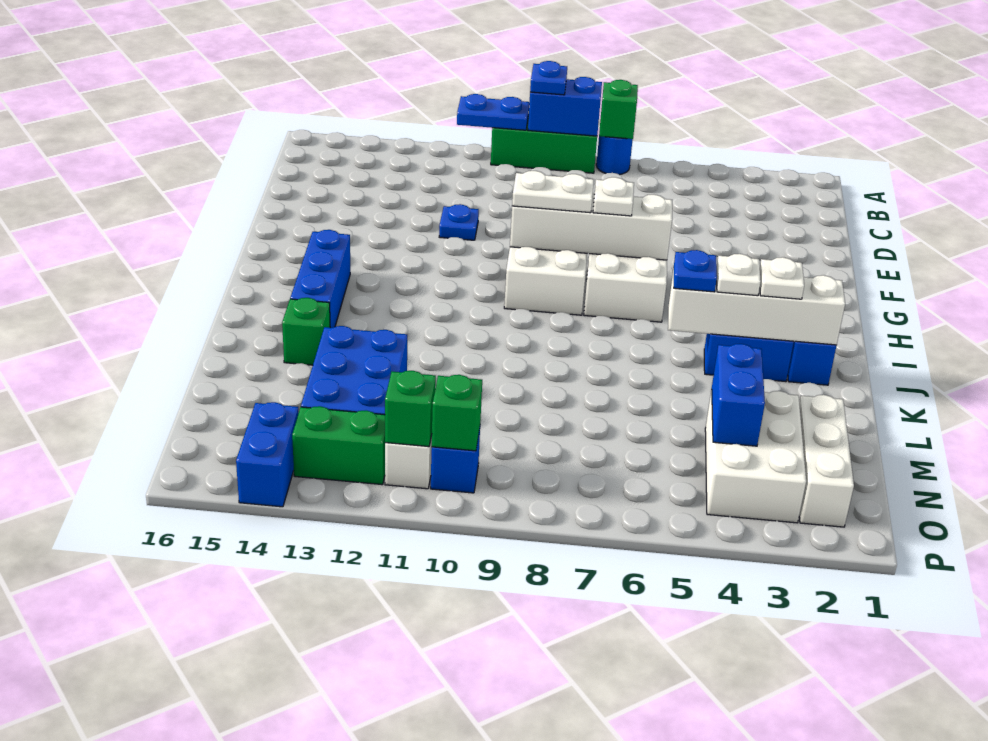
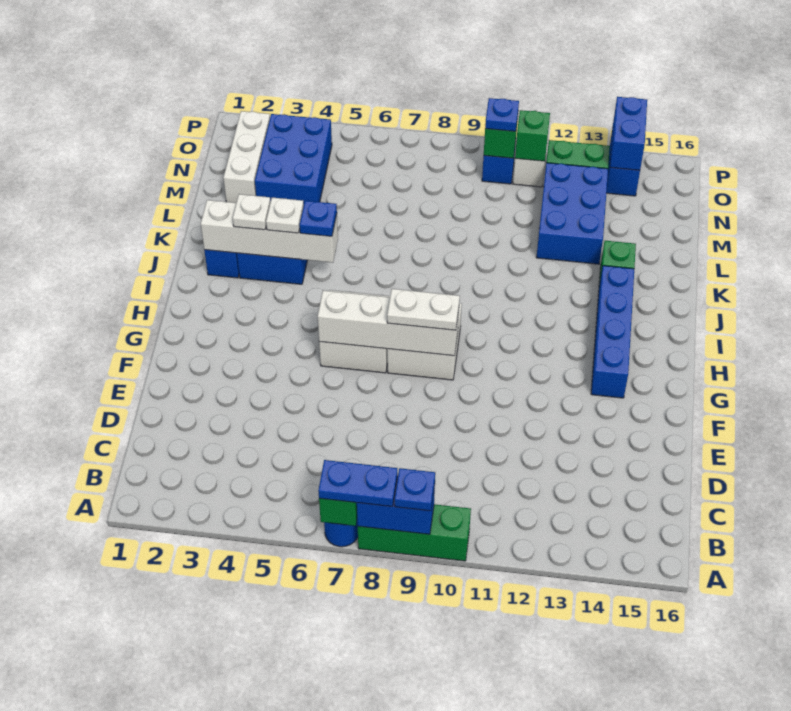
blue 1x2 plate [457,94,529,130] -> blue 1x2 plate moved to [318,460,397,507]
blue 1x1 plate [439,204,479,240] -> blue 1x1 plate moved to [485,98,519,131]
white 1x1 plate [593,177,634,216] -> none
blue 1x3 brick [290,230,350,328] -> blue 1x4 brick [591,266,634,398]
white 2x3 brick [705,389,806,523] -> blue 2x3 brick [255,114,332,204]
blue 1x2 brick [712,344,765,446] -> blue 1x2 brick moved to [610,97,647,170]

